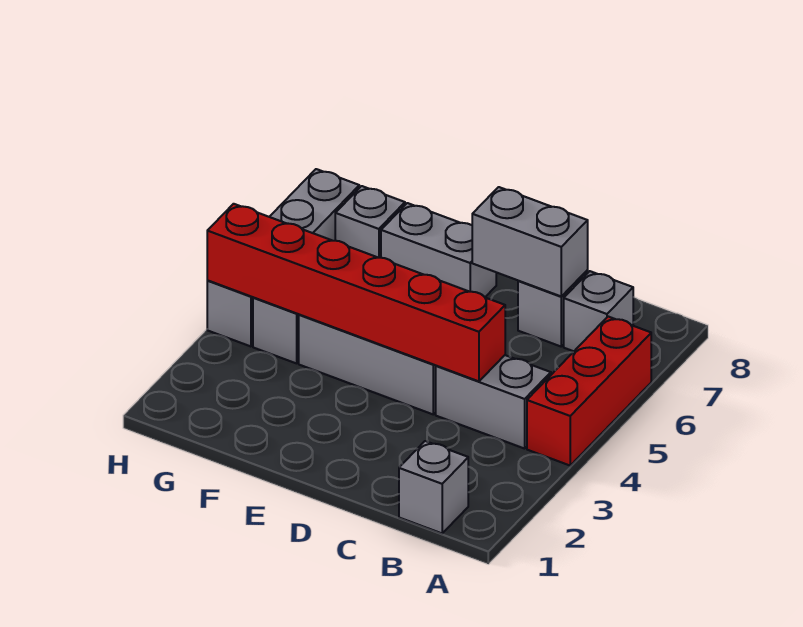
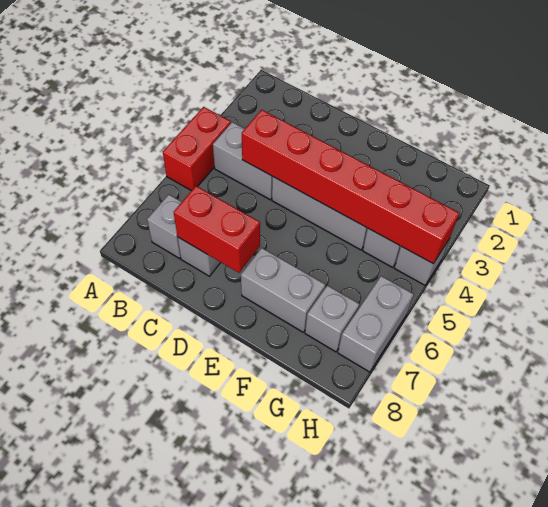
red 1x3 brick [527,317,651,465] -> red 1x2 brick [163,107,231,191]
grey 1x1 brick [399,441,468,533] -> none
grey 1x2 brick [472,187,588,297] -> red 1x2 brick [174,186,260,273]

